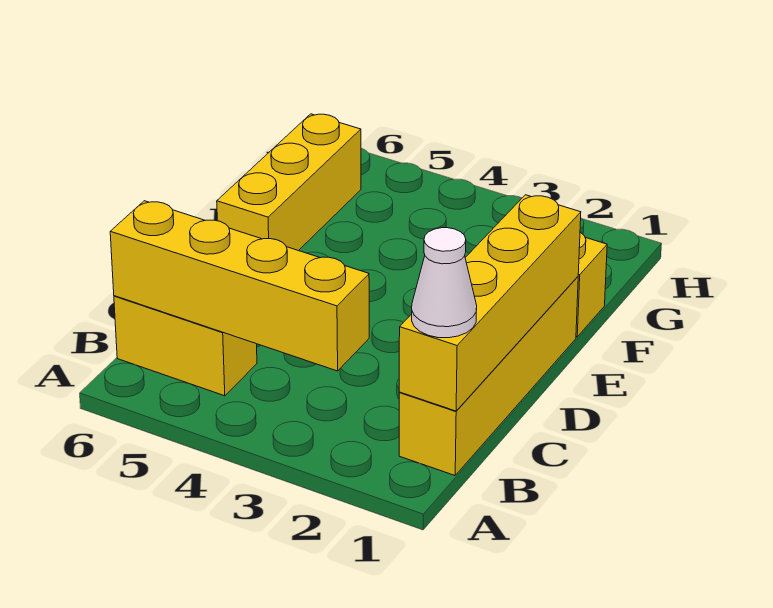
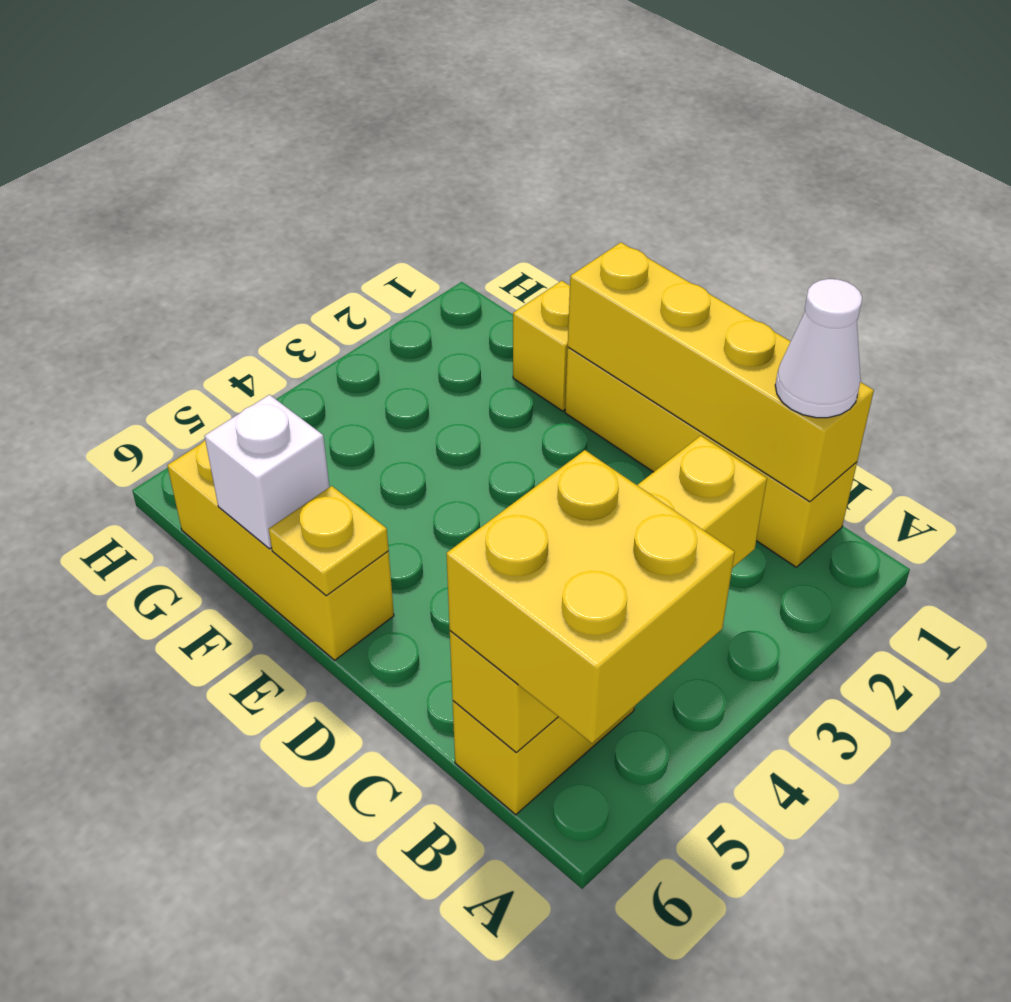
none -> yellow 2x2 brick [446,450,735,743]
none -> yellow 1x1 plate [269,486,389,596]
none -> white 1x1 brick [205,395,329,549]

